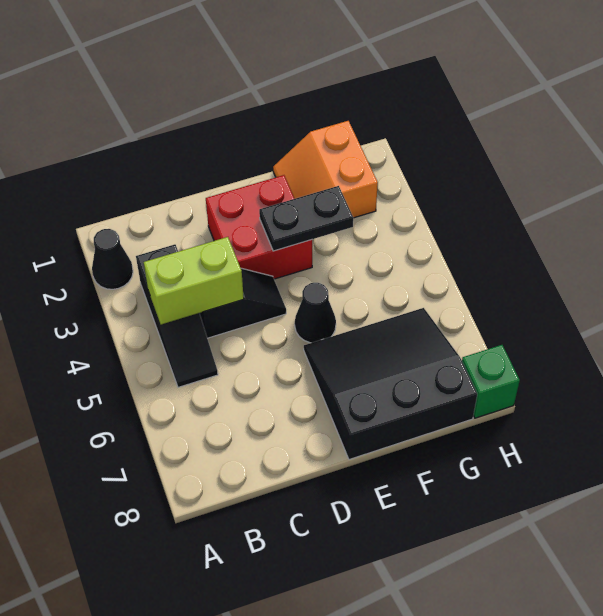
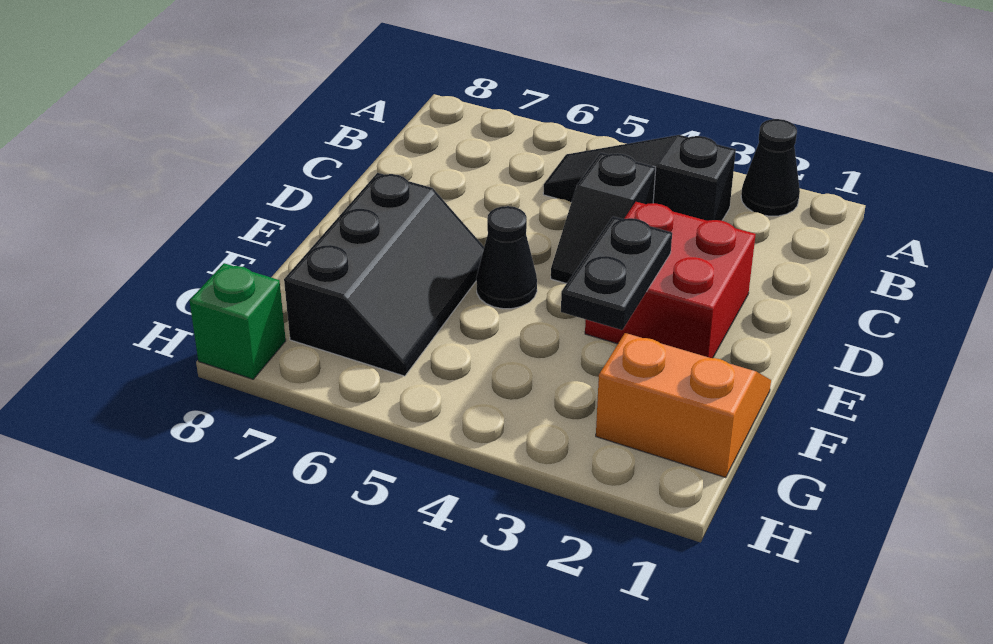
lime 1x2 brick [144,237,244,324] -> none
black 3x3 slope [304,308,477,460] -> black 2x3 slope [284,173,484,376]

